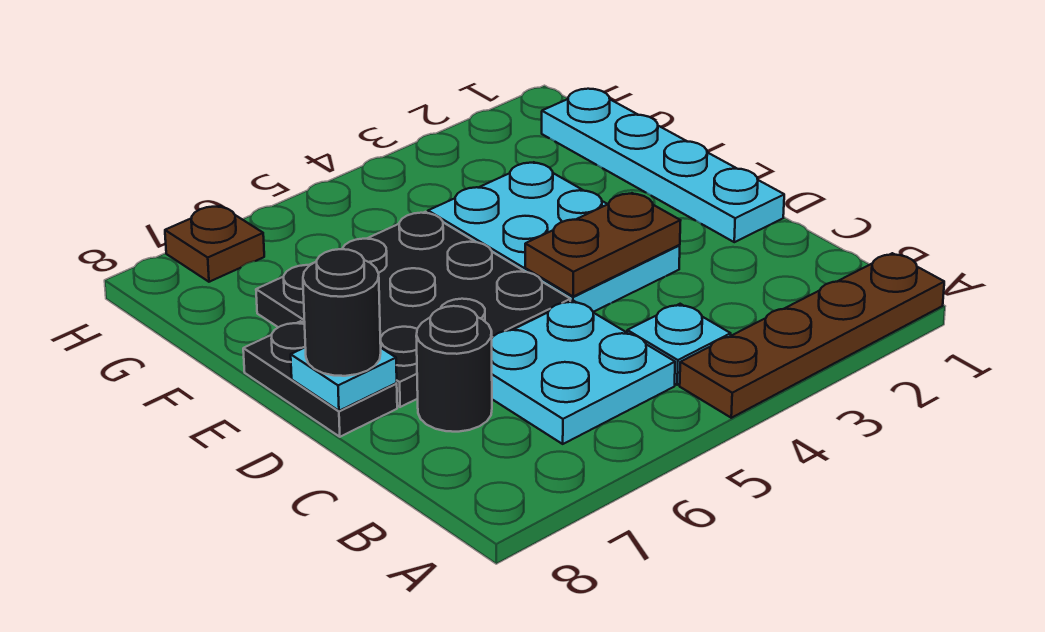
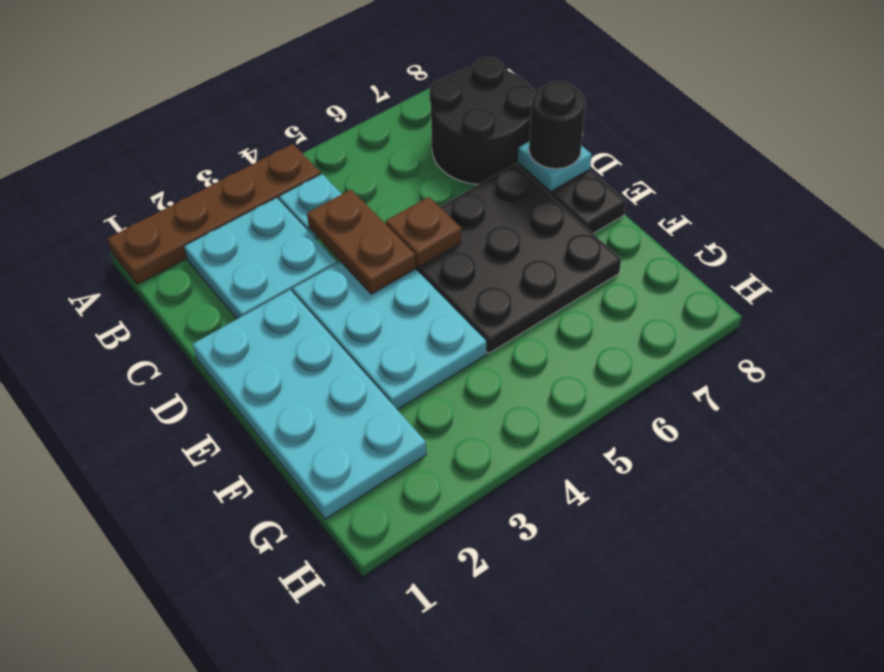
cyan 2x2 plate [492,300,675,444] -> cyan 2x2 plate moved to [184,198,337,319]
black 1x1 round brick [416,306,492,432] -> black 2x2 round brick [429,57,536,184]
cyan 1x4 plate [542,89,784,242] -> cyan 2x4 plate [192,290,426,519]
brown 1x2 plate [525,193,681,296] -> brown 1x2 plate turned to [307,190,416,294]
brown 1x1 plate [165,206,264,282] -> brown 1x1 plate moved to [386,197,461,267]

